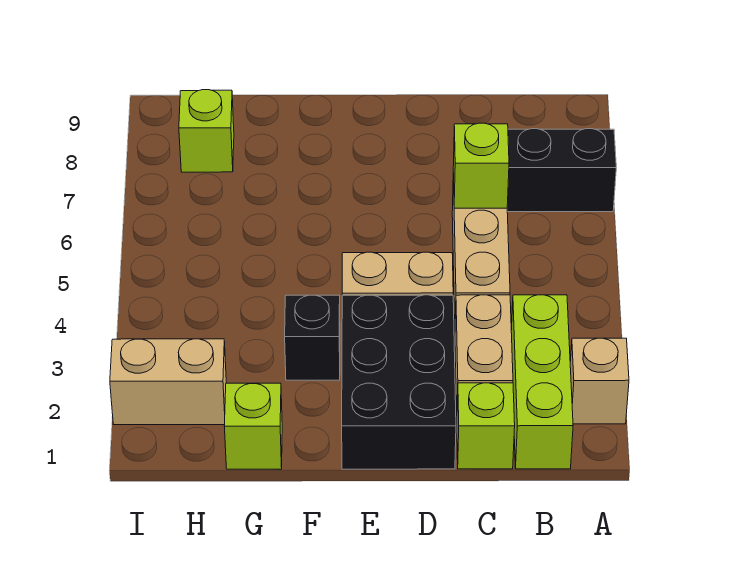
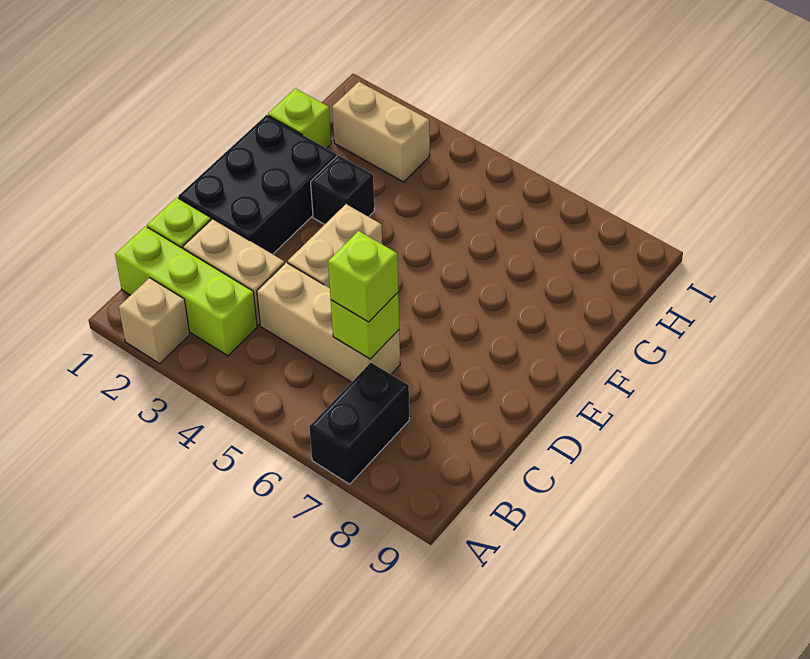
black 2x3 brick [342,295,456,469] -> black 2x3 brick turned to [178,115,337,254]
tan 1x2 brick [110,339,226,425] -> tan 1x2 brick turned to [332,82,430,182]
lime 1x1 brick [179,90,234,172] -> lime 1x1 brick moved to [328,231,398,322]

